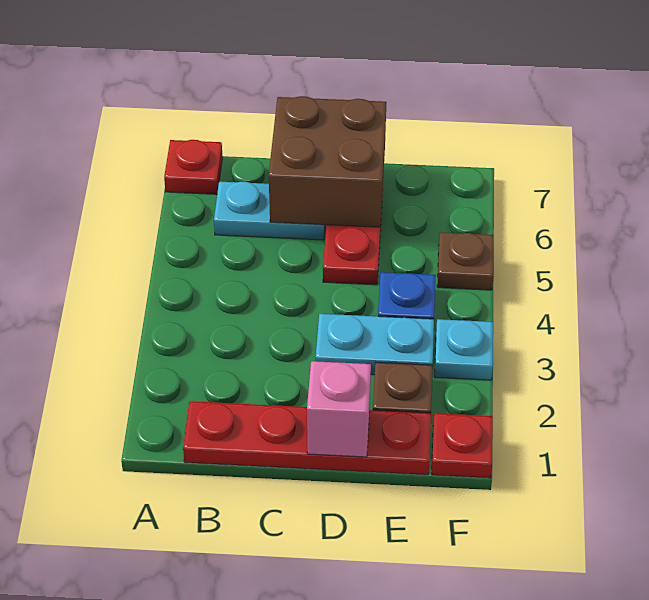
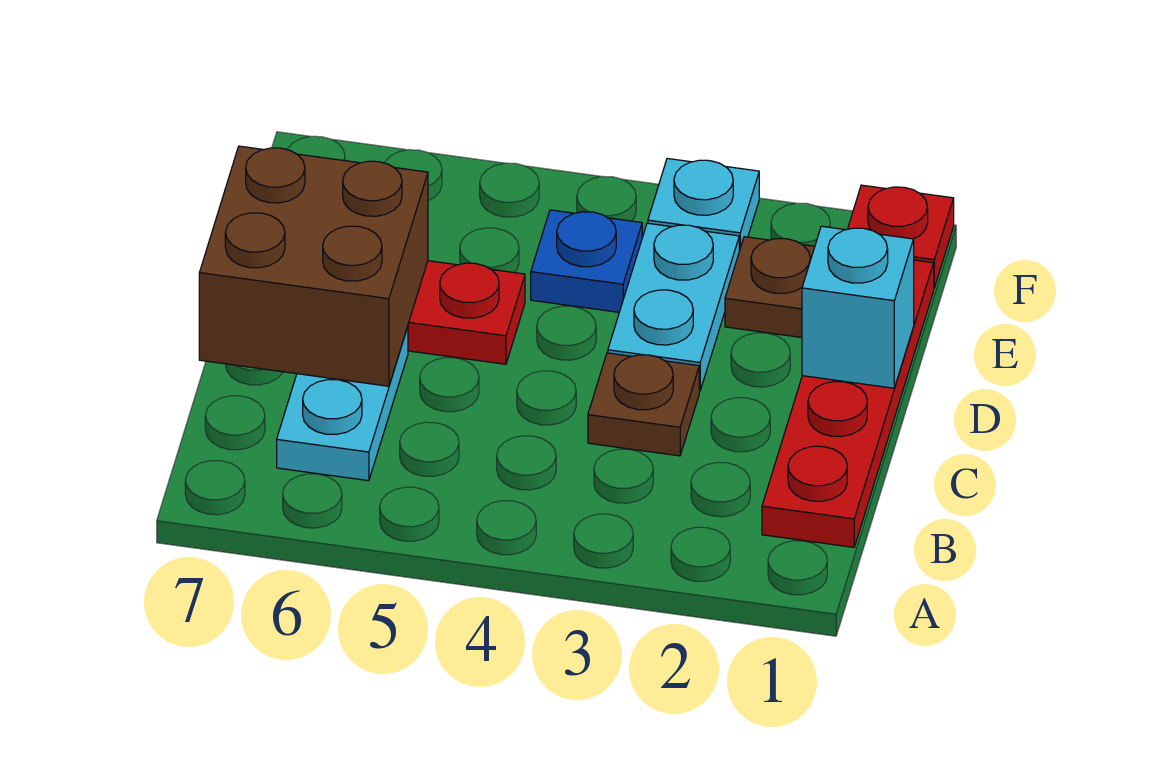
red 1x1 plate [164,140,223,194] -> none
pink 1x1 brick [307,361,371,457] -> cyan 1x1 brick [802,226,914,388]
brown 1x1 plate [437,232,494,290] -> brown 1x1 plate moved to [588,353,699,456]

